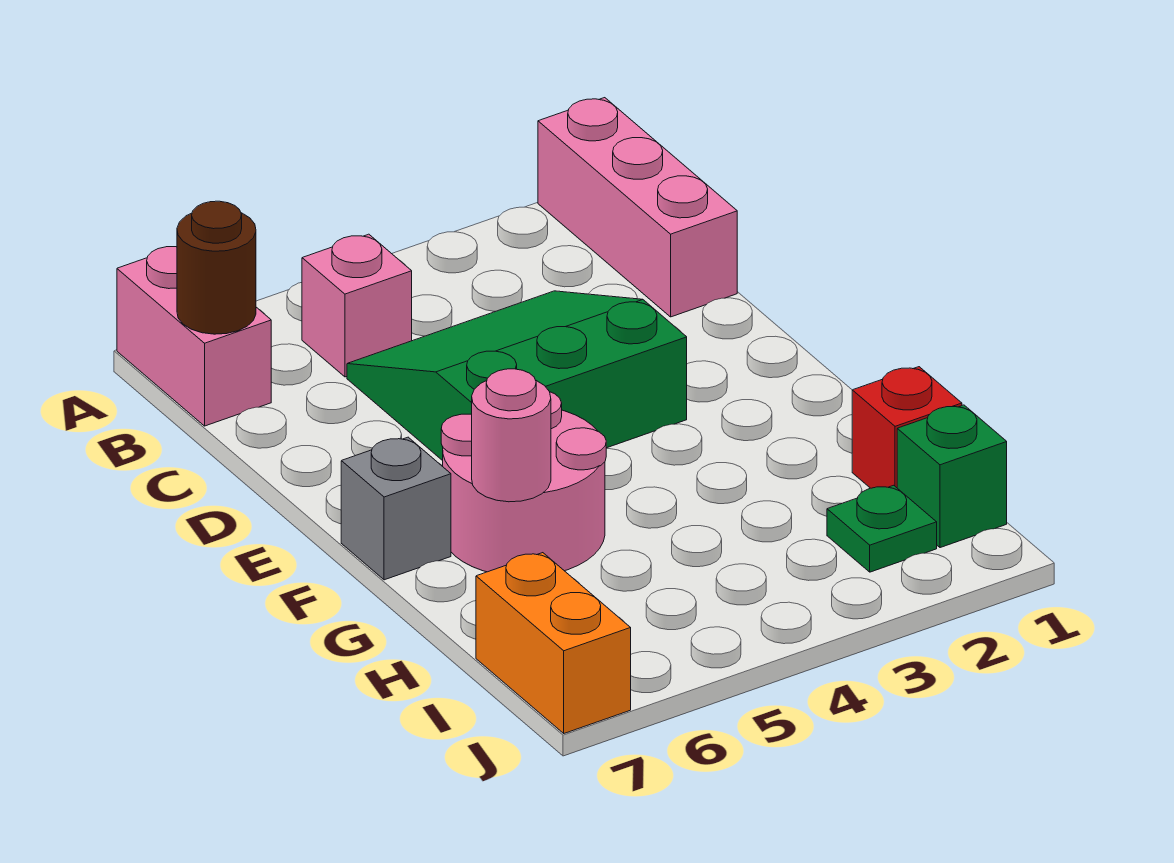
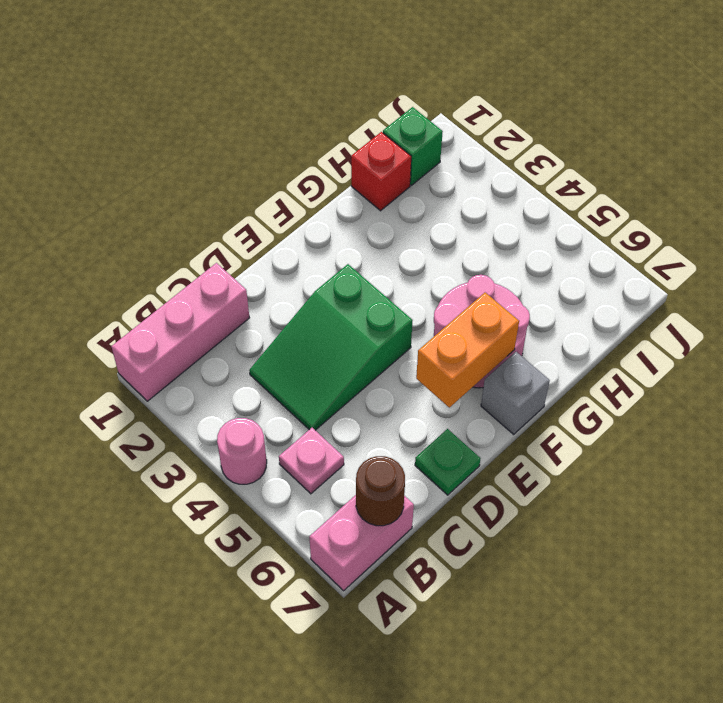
pink 1x1 brick [302,234,412,377] -> pink 1x1 plate [279,428,344,494]
green 3x3 slope [347,291,687,461] -> green 2x3 slope [249,264,413,430]
pink 1x1 round brick [472,369,551,502] -> pink 1x1 round brick moved to [217,418,267,484]
green 1x1 plate [827,485,937,572] -> green 1x1 plate moved to [415,429,481,495]
orange 1x2 brick [476,553,631,733] -> orange 1x2 brick moved to [416,293,519,407]

